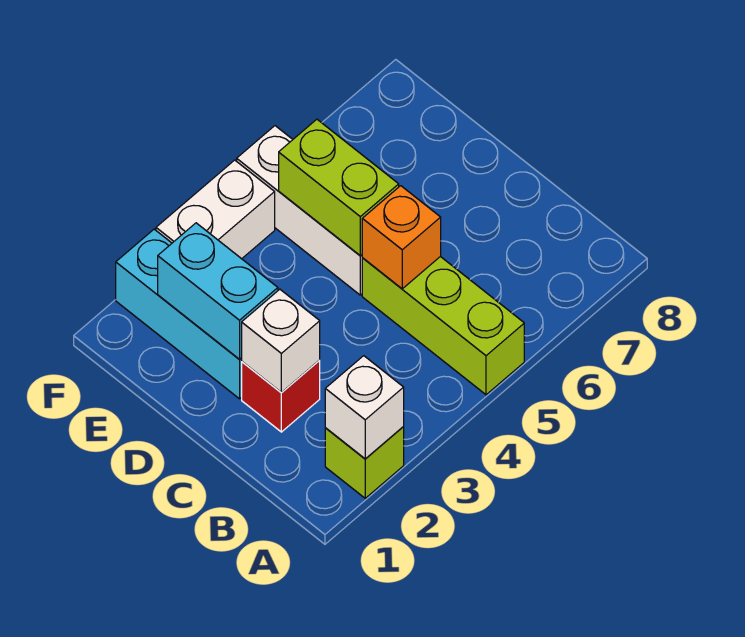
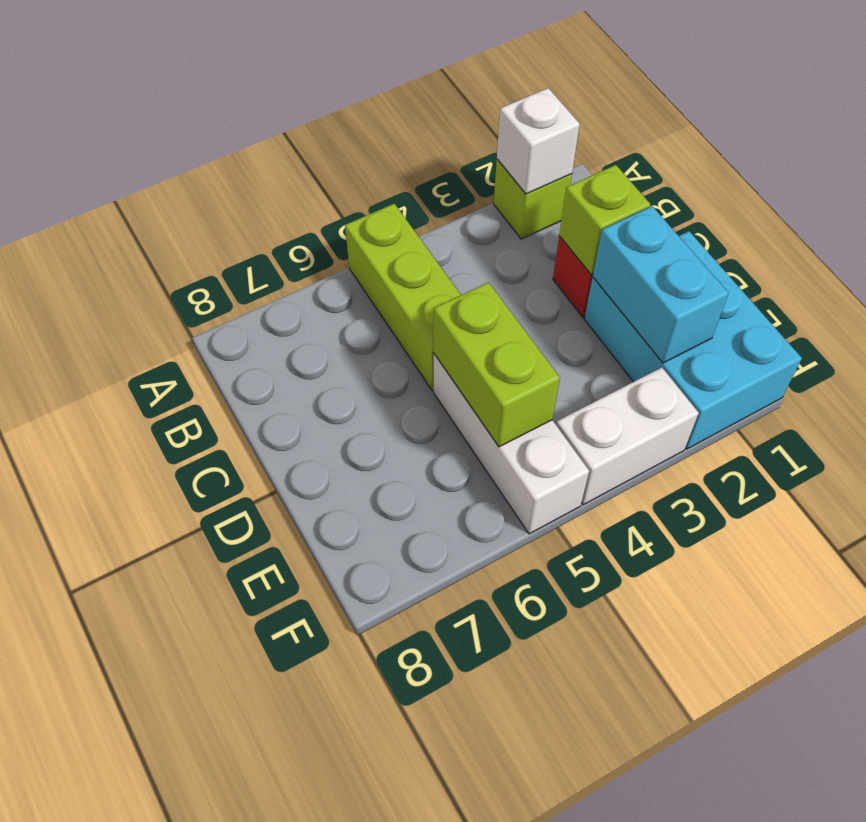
white 1x1 brick [242,289,320,393] -> lime 1x1 brick [559,165,650,275]
orange 1x1 brick [362,186,441,289] -> none
cyan 1x3 brick [116,229,242,399] -> cyan 2x3 brick [584,231,802,449]

